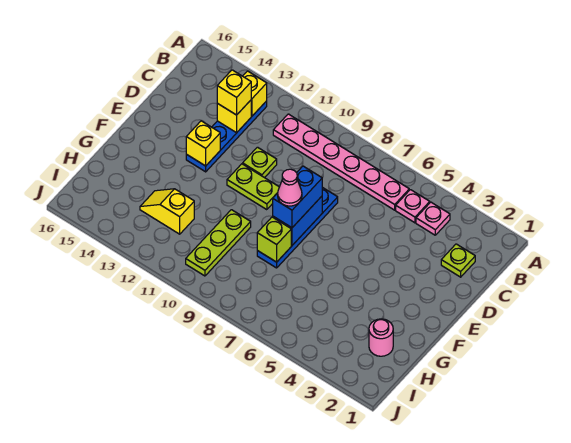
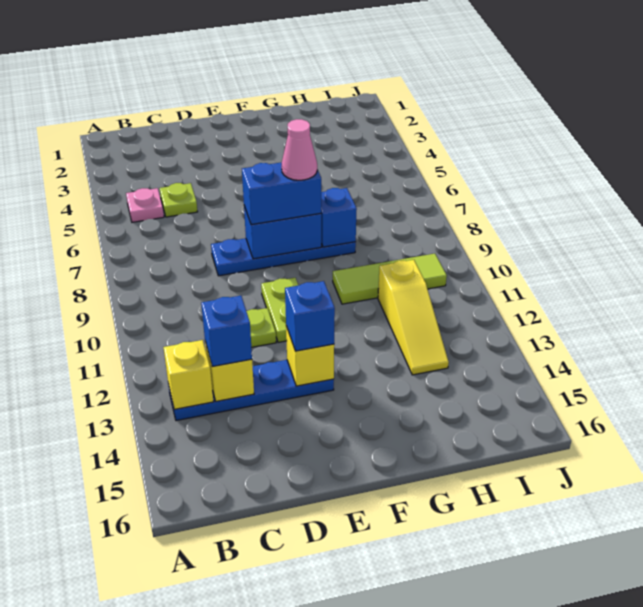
pink 1x1 plate [416,202,450,235] -> none
pink 1x6 plate [273,114,409,210] -> none
lime 1x1 plate [441,244,475,277] -> lime 1x1 plate moved to [160,183,198,217]
yellow 1x1 brick [217,70,251,115] -> blue 1x1 brick [201,296,252,367]
none -> blue 1x1 brick [285,281,335,351]
lime 1x1 brick [257,217,291,262] -> blue 1x1 brick [321,188,357,247]
lime 1x3 plate [186,210,251,276] -> lime 1x3 tile [333,254,447,304]
pink 1x1 round brick [369,319,393,356] -> none
yellow 1x2 slope [140,189,194,234] -> yellow 1x3 slope [378,260,449,375]

